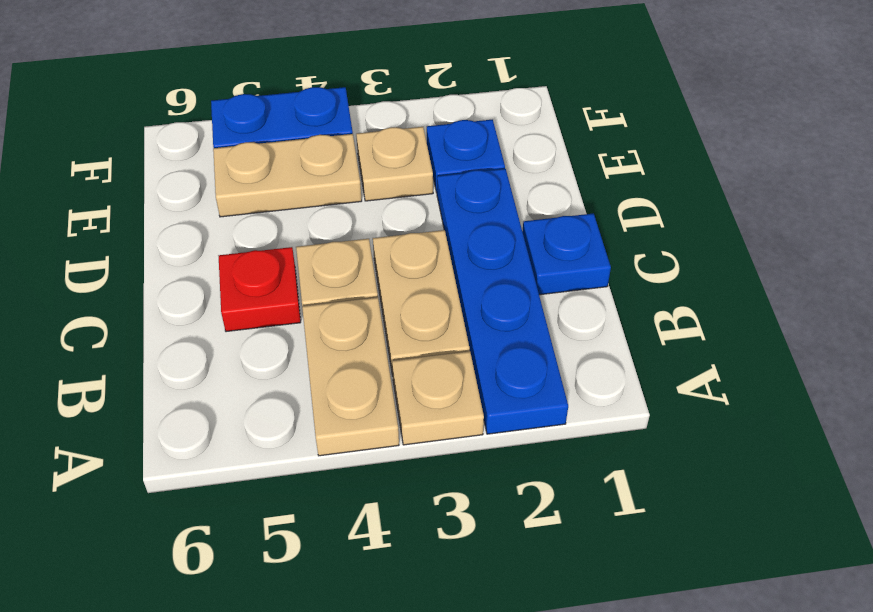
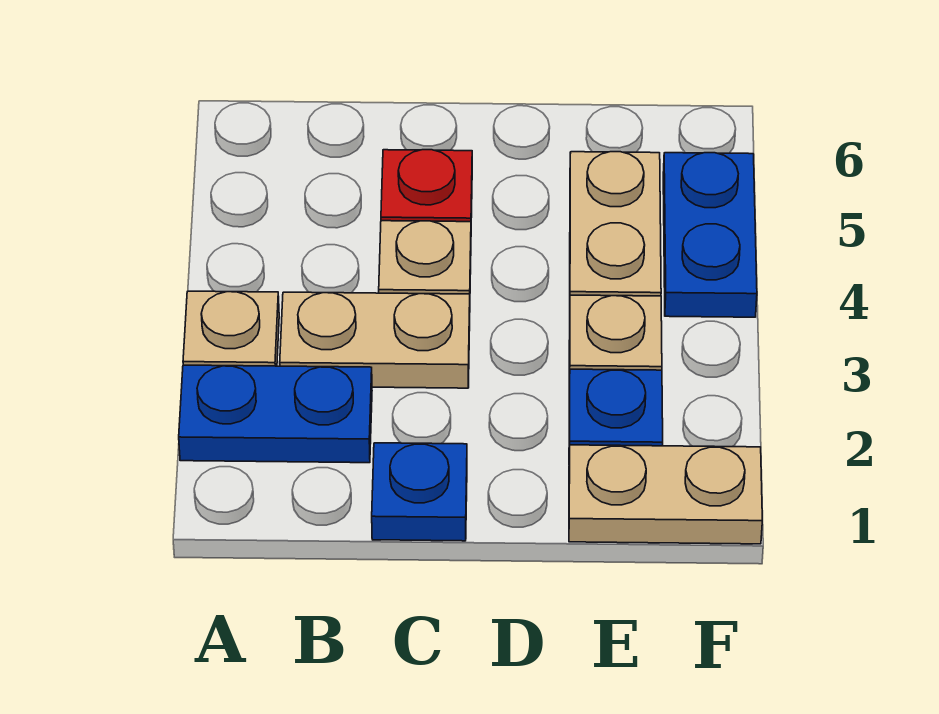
blue 1x4 plate [437,169,568,434] -> blue 1x2 plate [179,365,372,463]
tan 1x2 plate [302,297,399,456] -> tan 1x2 plate moved to [569,445,762,544]

